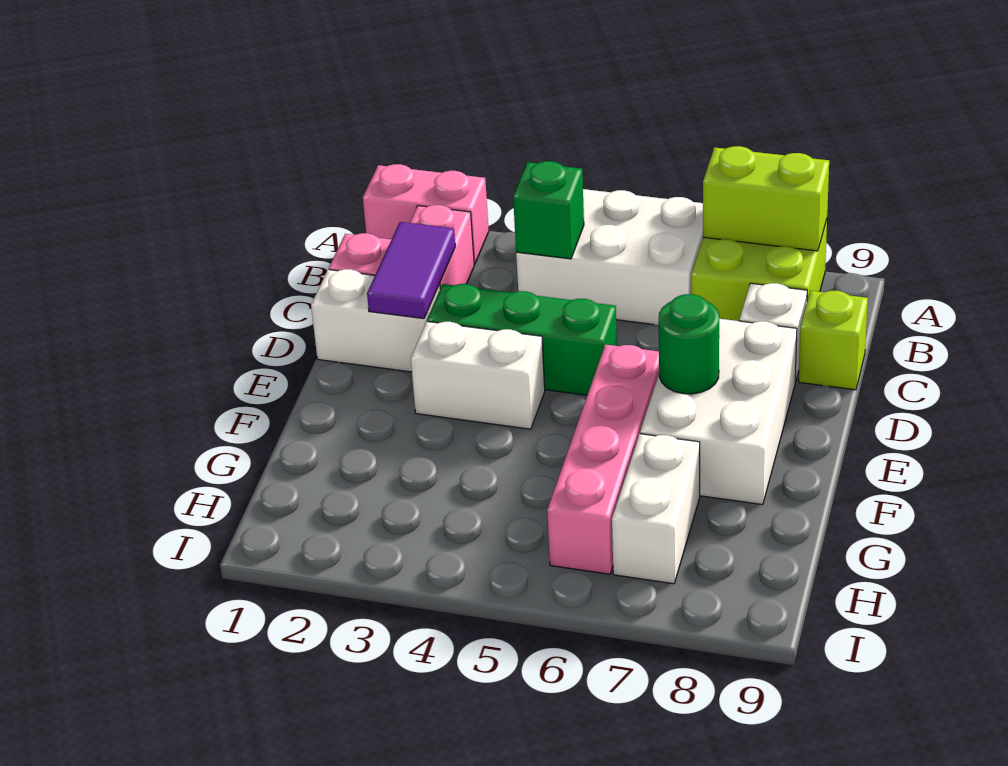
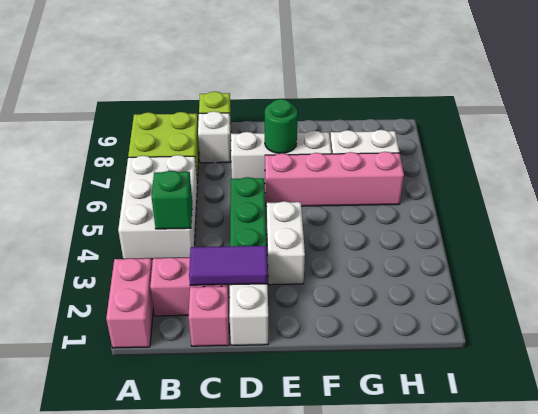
lime 1x2 brick [703,146,829,251] -> none
white 2x3 brick [640,319,797,505] -> white 1x3 brick [231,131,332,184]

